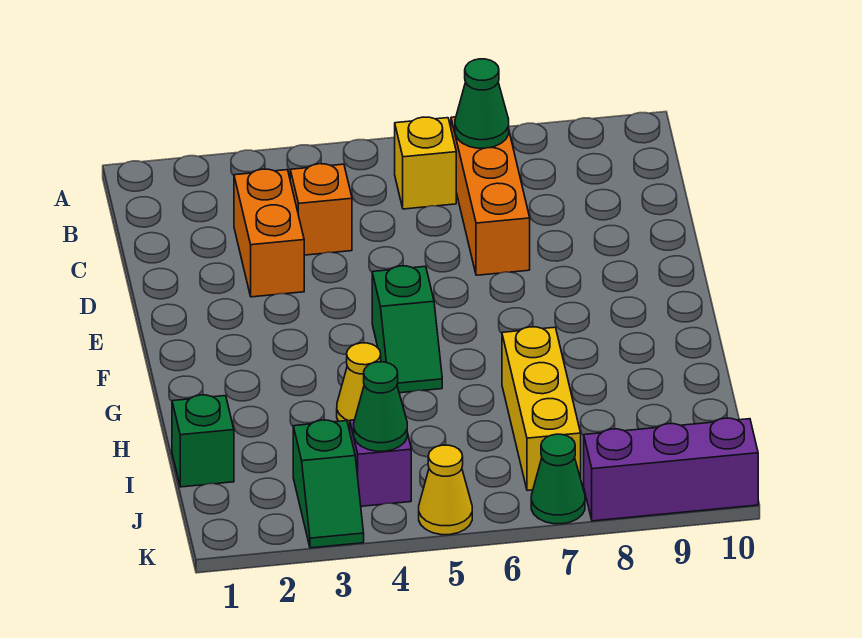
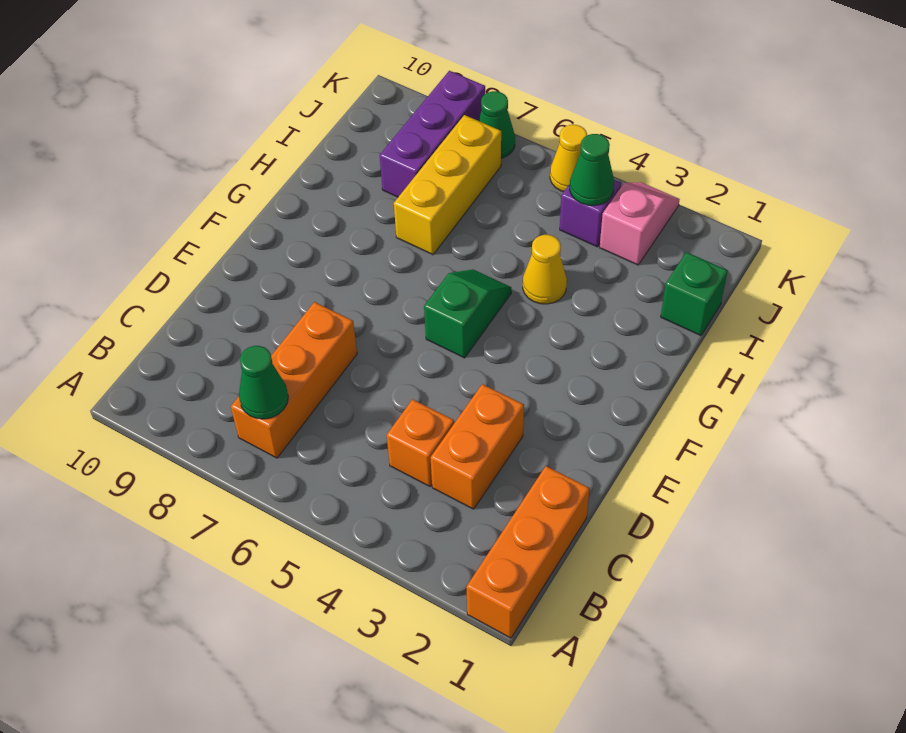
none -> orange 1x3 brick [466,466,590,638]
yellow 1x1 brick [395,117,456,209] -> none
green 1x2 slope [293,420,364,548] -> pink 1x2 slope [600,182,680,265]
purple 1x3 brick [584,418,758,521] -> purple 1x3 brick turned to [380,71,485,197]

